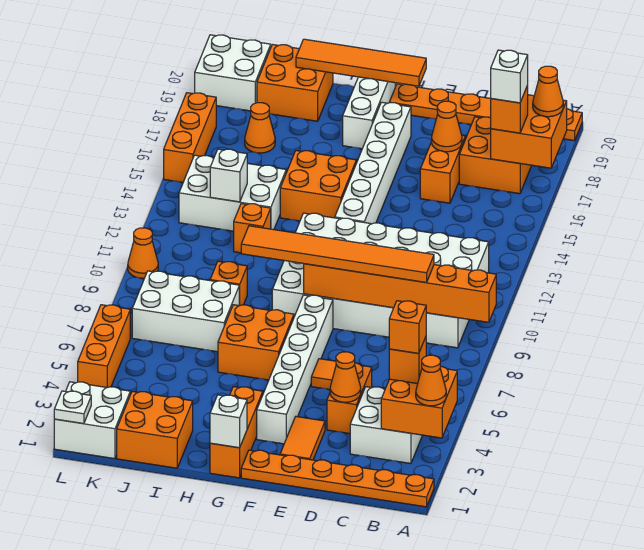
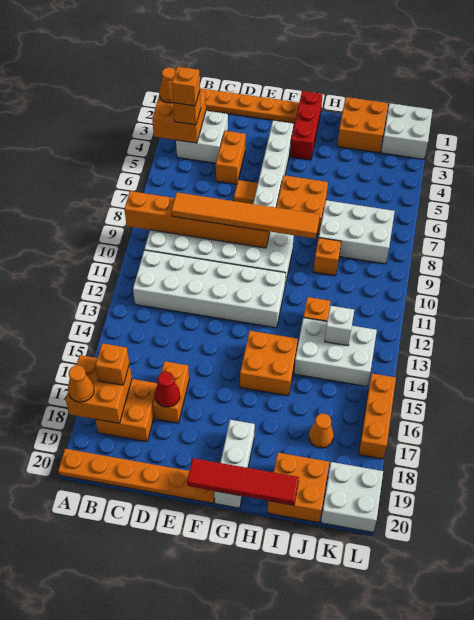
white 1x1 brick [491,50,528,103] -> none
orange 1x1 cone [330,352,361,402] -> none
orange 1x1 cone [432,101,462,152] -> red 1x1 cone [155,372,180,407]
orange 1x2 tile [280,417,325,460] -> none
white 1x6 brick [335,102,411,224] -> none
orange 1x4 tile [296,39,426,86] -> red 1x4 tile [187,458,299,505]
orange 1x3 brick [210,387,263,478] -> red 1x3 brick [290,91,323,160]
white 1x1 brick [210,395,247,448] -> none
white 1x1 plate [54,391,91,424] -> none
orange 1x3 brick [78,305,130,387] -> none
orange 1x1 cone [128,228,158,278] -> none

